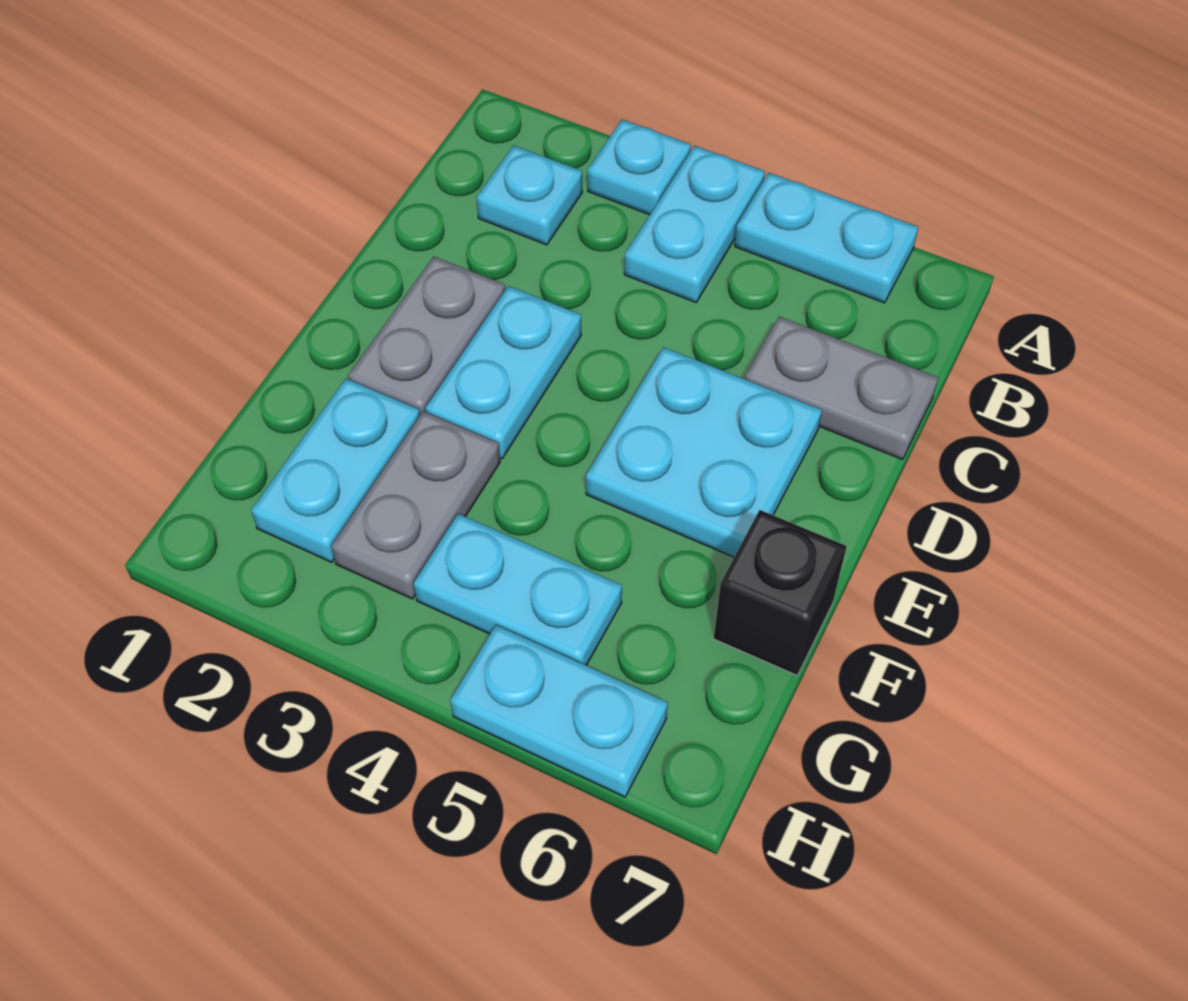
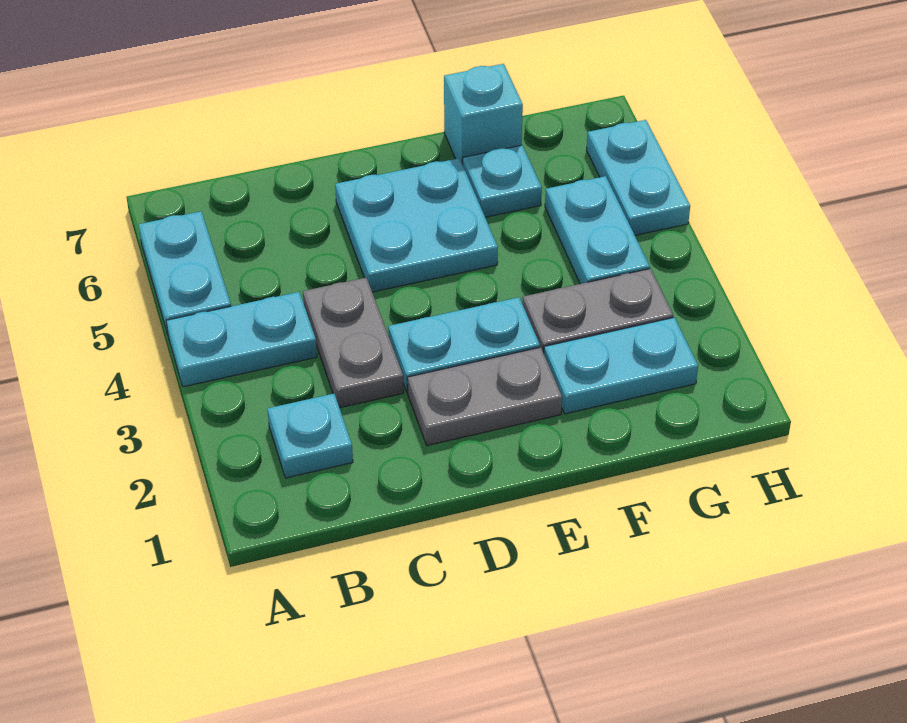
cyan 1x1 plate [587,119,691,215] -> cyan 1x1 plate moved to [463,145,542,217]
grey 1x2 plate [745,317,938,459] -> grey 1x2 plate moved to [303,278,404,408]
black 1x1 brick [714,510,847,675] -> cyan 1x1 brick [444,64,523,164]

